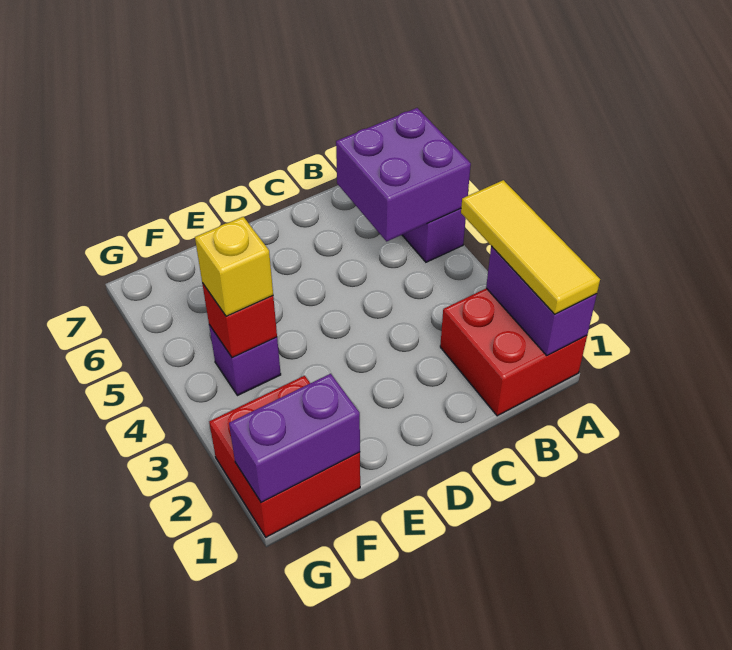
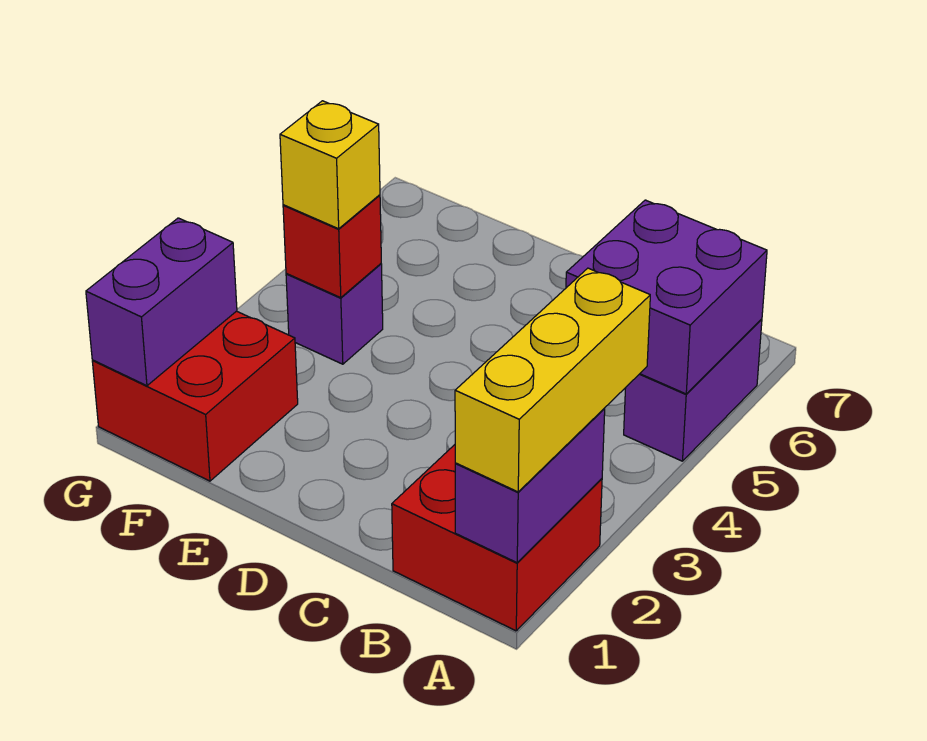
yellow 1x3 tile [461,180,600,314] -> yellow 1x3 brick [455,268,650,492]
purple 1x2 brick [229,374,360,503] -> purple 1x2 brick turned to [86,218,237,386]

